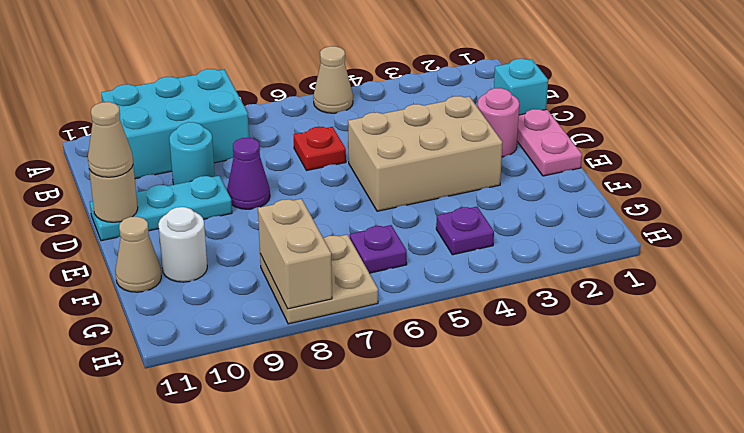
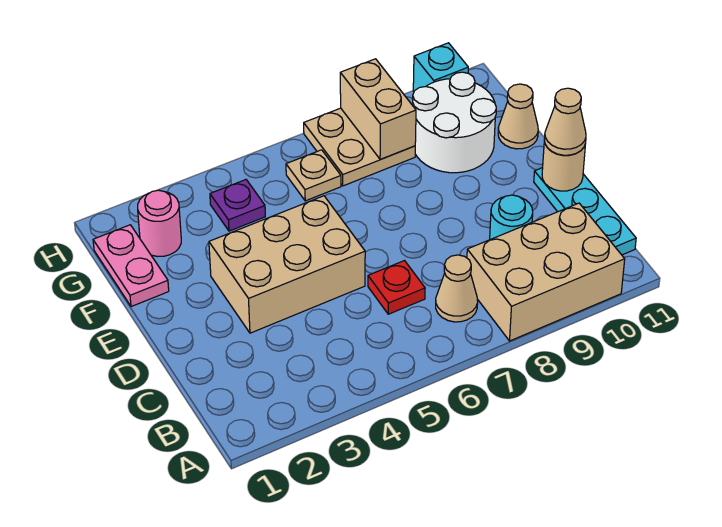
tan 1x1 cone [313,46,353,113] -> tan 1x1 cone moved to [436,255,478,322]
cyan 2x3 brick [101,69,249,179] -> tan 2x3 brick [467,203,625,341]
cyan 1x1 brick [494,59,548,115] -> cyan 1x1 brick moved to [413,43,468,92]
pink 1x2 plate [517,109,582,176] -> pink 1x2 plate moved to [93,225,169,307]
pink 1x1 round brick [478,88,519,157] -> pink 1x1 round brick moved to [138,190,181,257]
purple 1x1 cone [227,138,270,209] -> none
cyan 1x3 plate [90,176,232,241] -> cyan 1x3 plate turned to [534,168,636,255]
white 1x1 round brick [158,207,207,282] -> white 2x2 round brick [413,72,496,173]
purple 1x1 plate [350,225,407,273] -> tan 1x1 plate [286,150,341,201]

